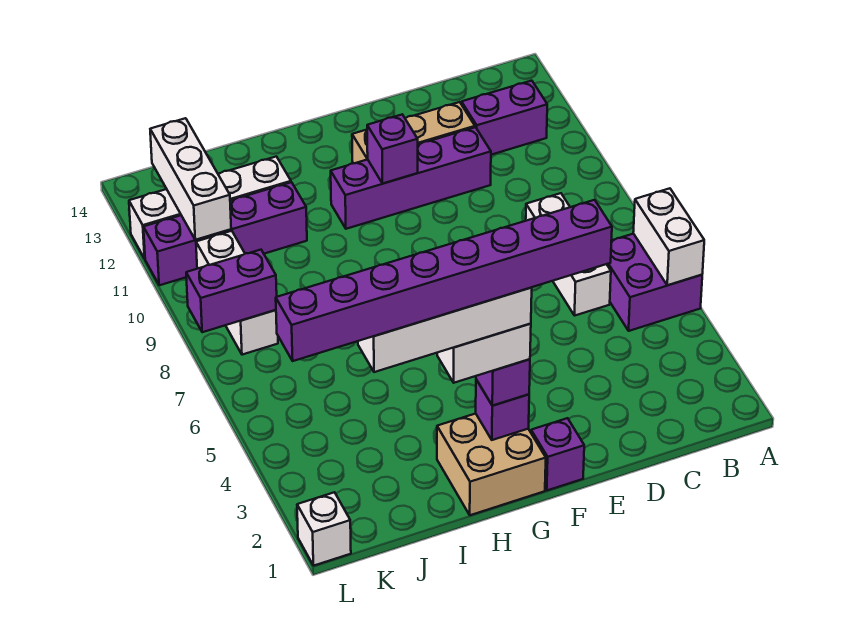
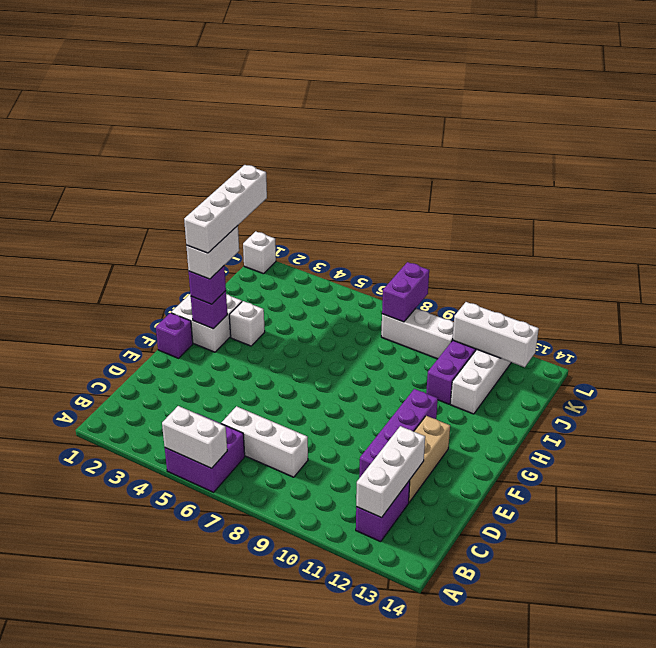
none -> white 1x3 brick [356,426,425,518]
purple 1x8 brick [276,200,612,361] -> none
purple 1x1 brick [367,115,418,184] -> none
tan 2x2 brick [437,414,546,515] -> white 2x2 brick [171,294,242,352]
none -> white 1x1 brick [229,301,265,346]

